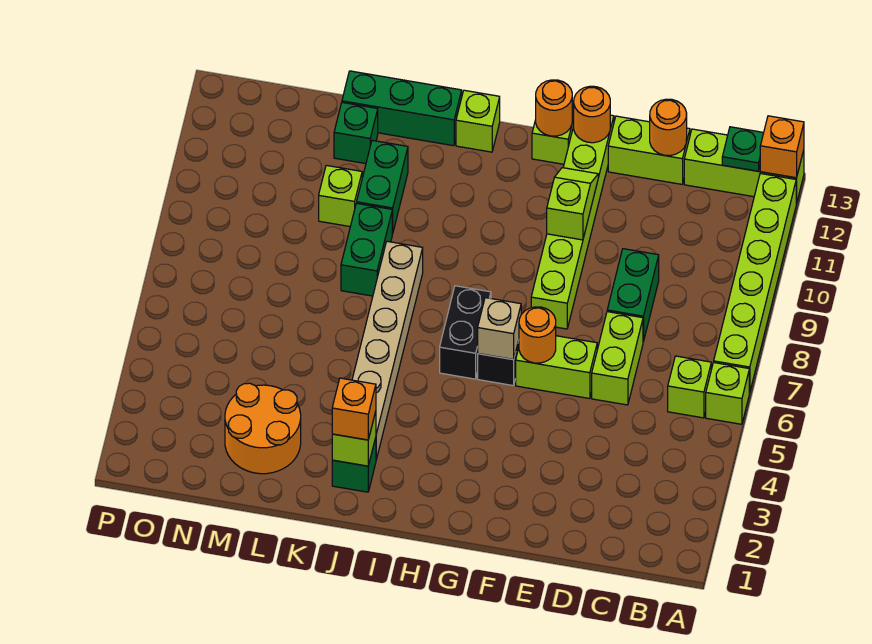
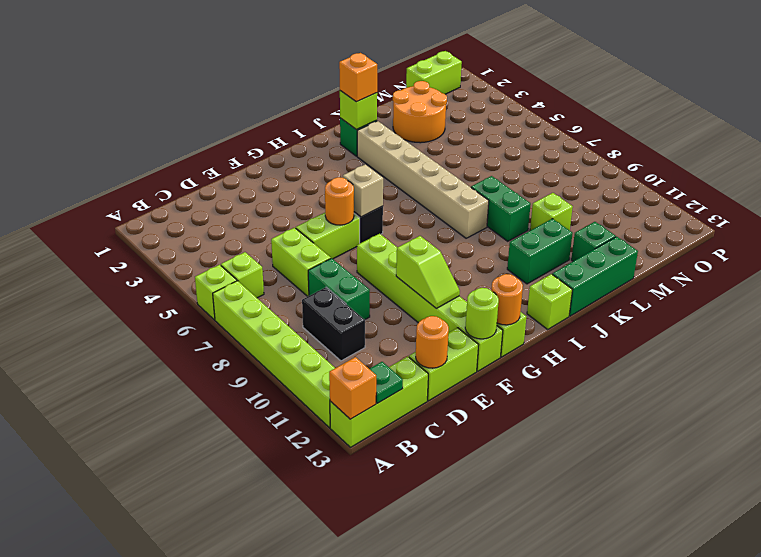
orange 1x1 round brick [574,86,610,143] -> lime 1x1 round brick [465,288,499,339]
black 1x2 brick [440,286,491,379] -> black 1x2 brick moved to [302,287,365,361]
green 1x2 brick [357,140,408,233] -> green 1x2 brick turned to [507,219,573,284]
none -> lime 1x2 brick [406,51,462,94]

